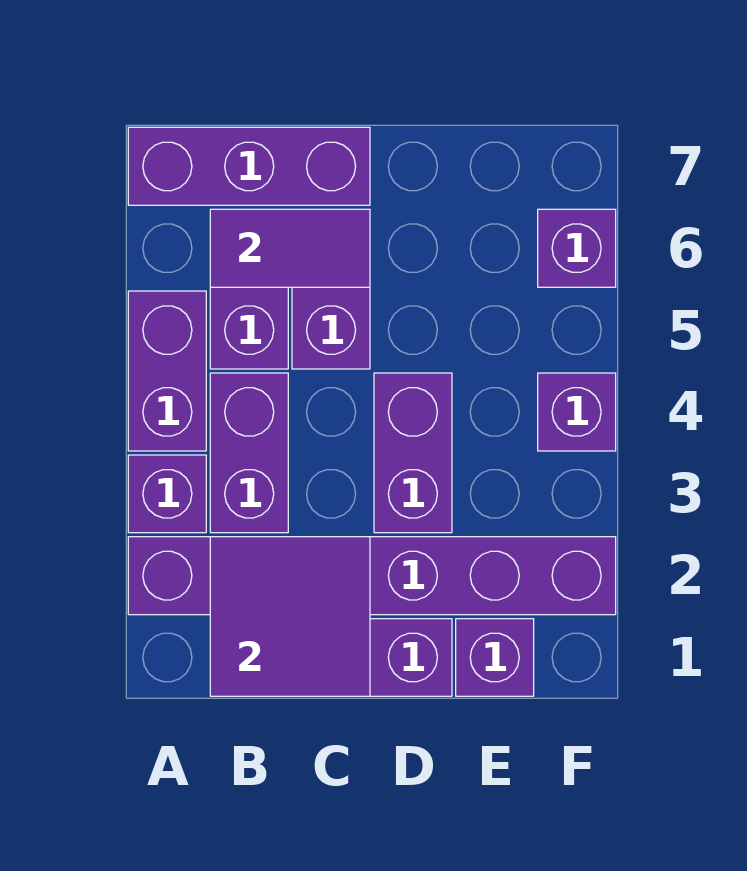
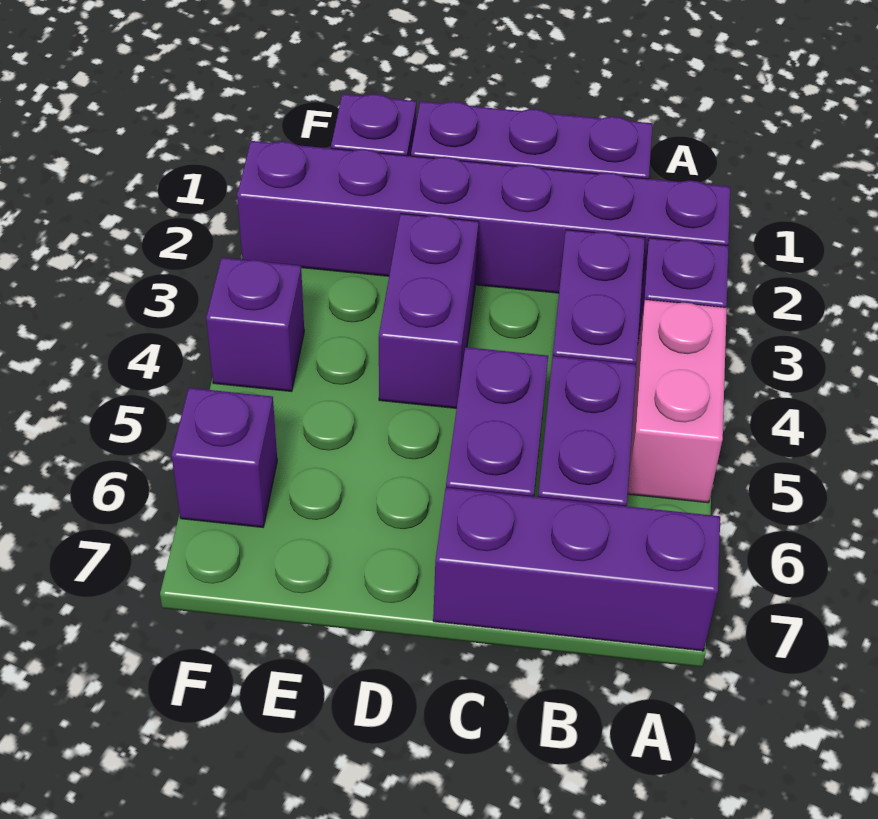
purple 1x2 brick [128,291,206,451] -> pink 1x2 brick [628,300,727,503]
purple 2x2 tile [210,537,370,696] -> none
purple 1x2 tile [210,209,370,287] -> none

